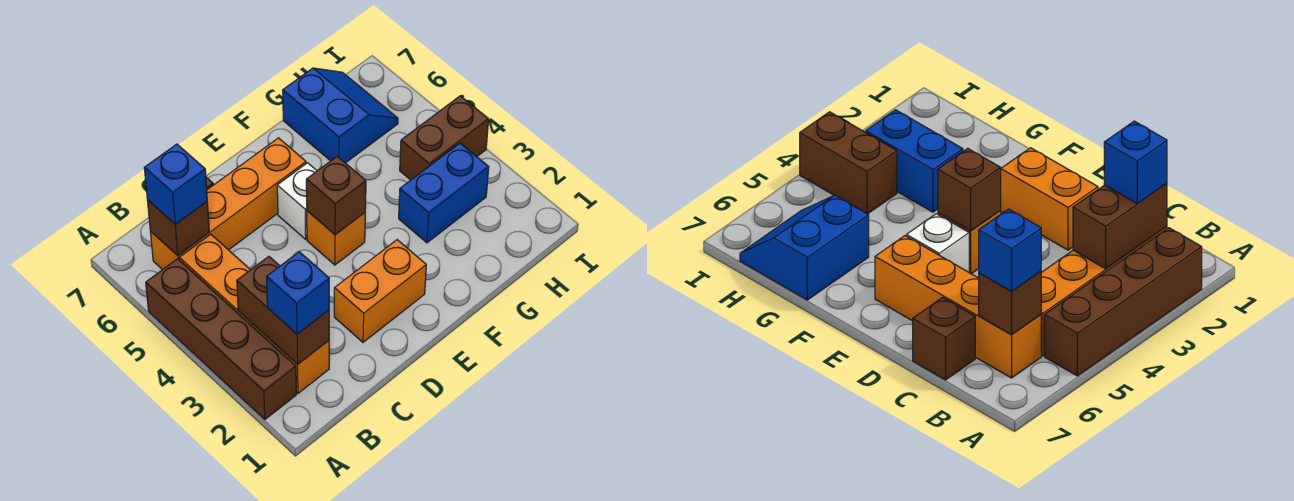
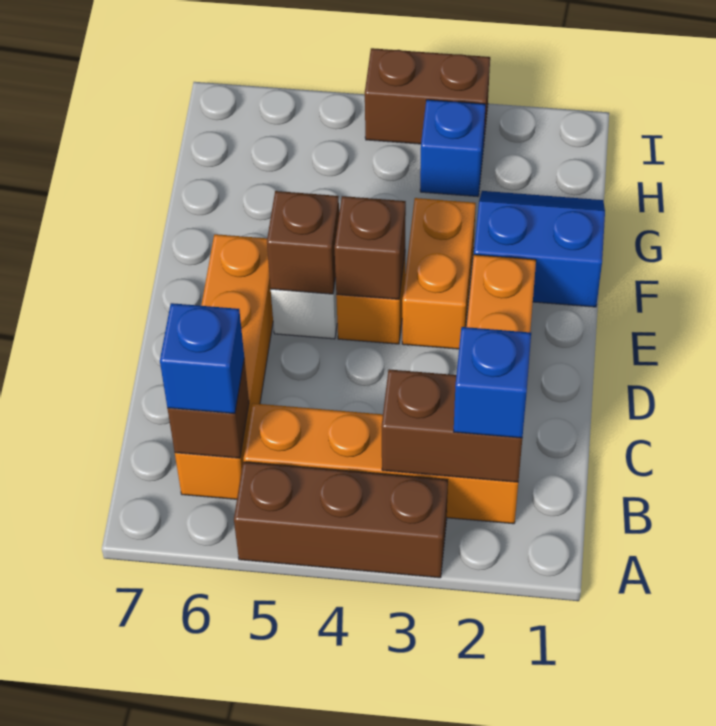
brown 1x4 brick [146,259,296,419] -> brown 1x3 brick [234,462,448,578]
brown 1x1 brick [913,298,975,380] -> brown 1x1 brick moved to [267,191,339,294]
none -> orange 1x2 brick [402,198,476,349]
blue 1x2 brick [399,143,489,243] -> blue 1x1 brick [420,100,486,197]
blue 2x2 slope [283,68,398,163] -> blue 2x2 slope moved to [474,191,605,307]
brown 1x2 brick [400,96,489,180] -> brown 1x2 brick turned to [365,48,490,147]

